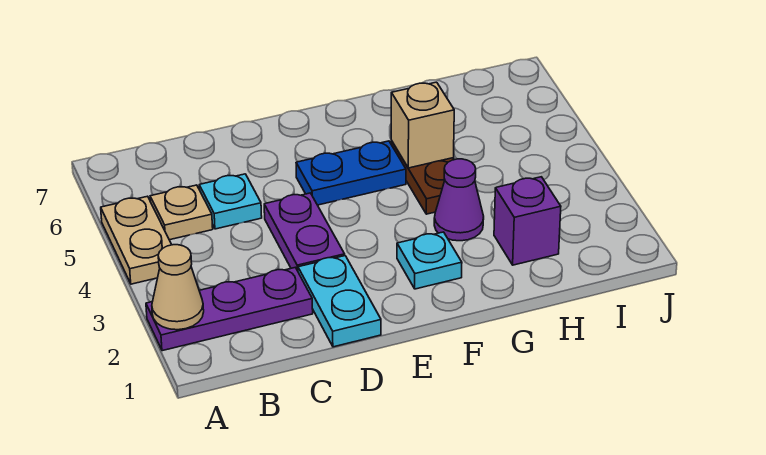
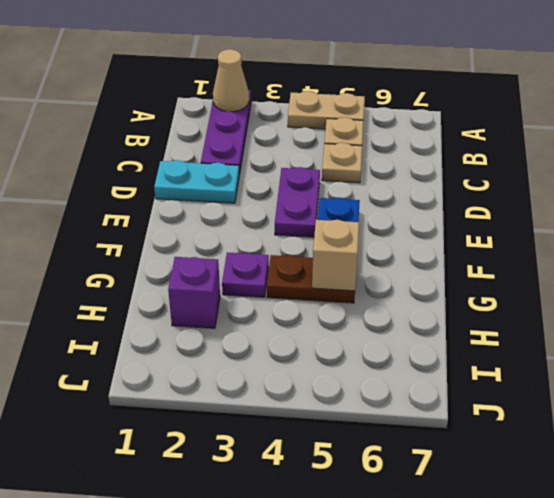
cyan 1x1 plate [199,174,262,229] -> tan 1x1 plate [322,143,362,183]
purple 1x2 plate [264,193,345,271] -> purple 1x2 plate turned to [275,167,320,237]
cyan 1x1 plate [397,232,462,289] -> none
purple 1x1 cone [434,159,484,241] -> purple 1x1 plate [222,252,269,297]

